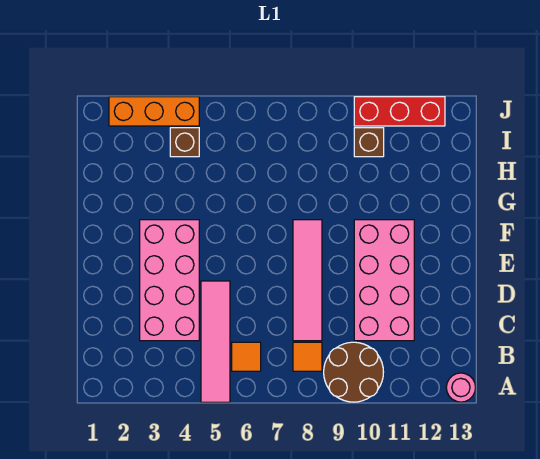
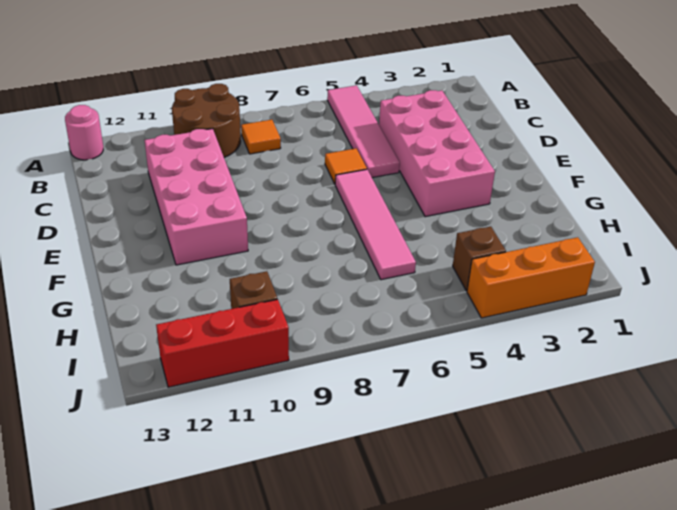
orange 1x1 tile [232,342,261,371] -> orange 1x1 tile moved to [325,148,367,184]
pink 1x4 tile [293,220,322,341] -> pink 1x4 tile moved to [335,169,416,280]

